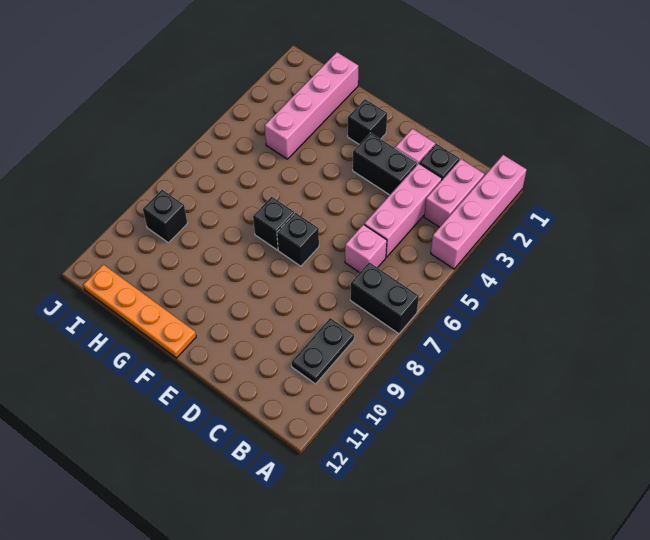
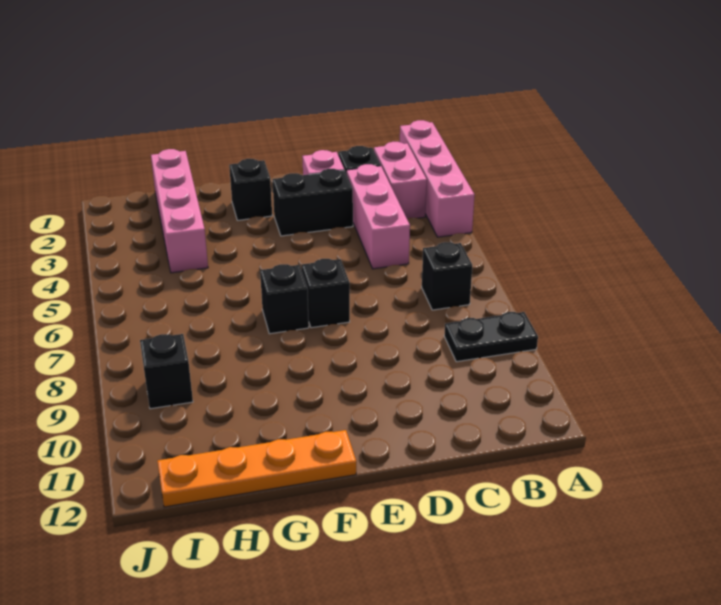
black 1x2 brick [350,262,419,334] -> black 1x1 brick [422,242,472,310]
black 1x2 plate [291,318,354,384] -> black 1x2 plate turned to [444,312,538,362]
pink 1x1 brick [345,224,387,273] -> none

